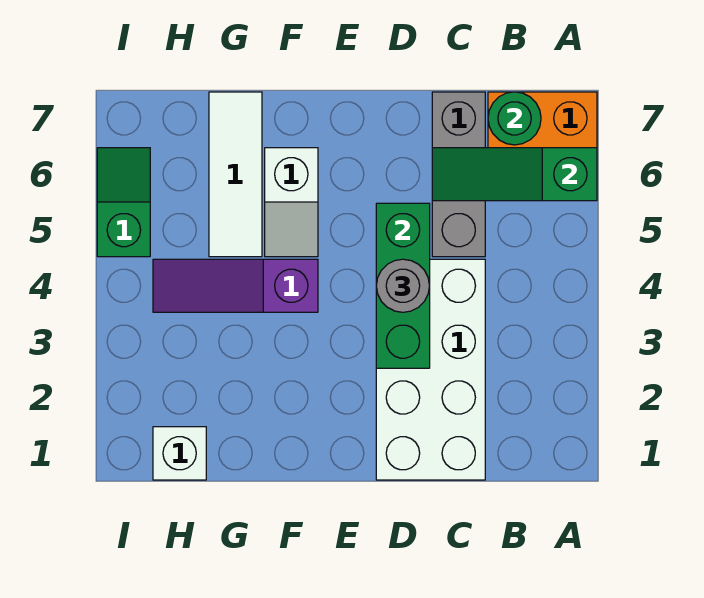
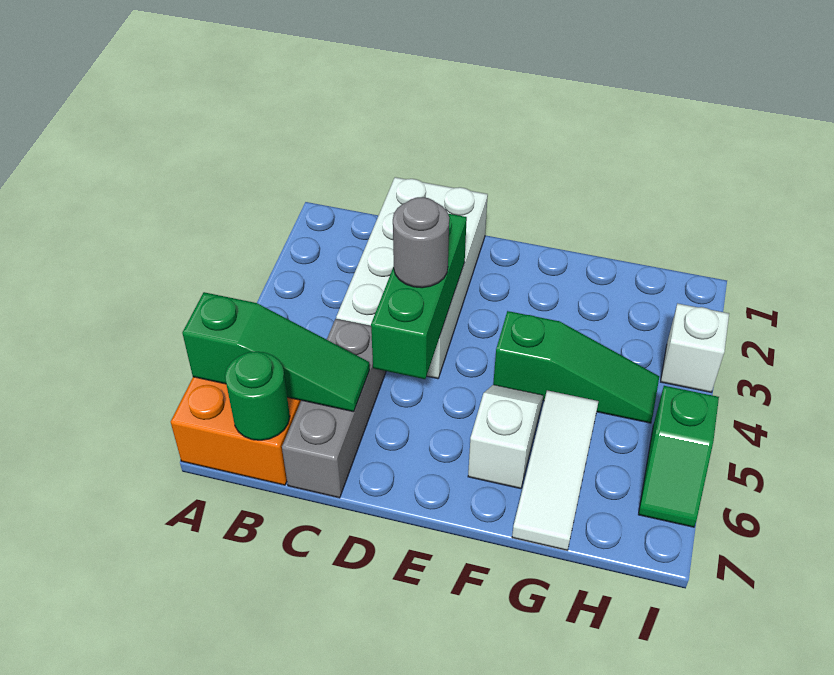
purple 1x3 slope [153,259,318,312] -> green 1x3 slope [493,311,659,423]
white 1x1 brick [153,427,206,480] -> white 1x1 brick moved to [661,303,729,392]

